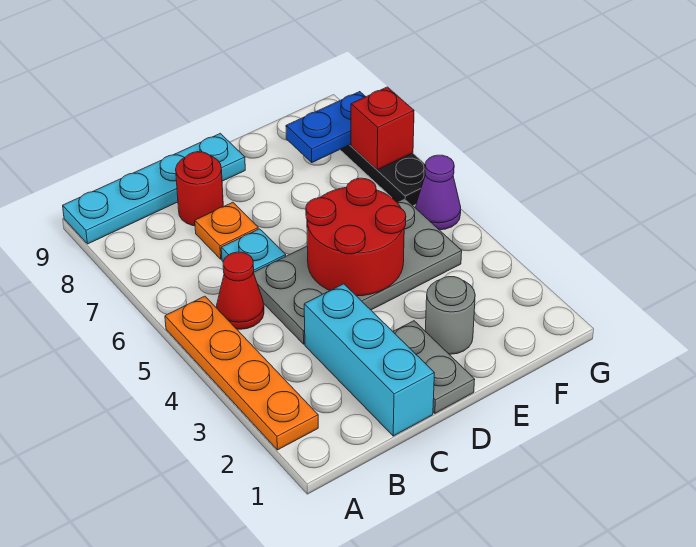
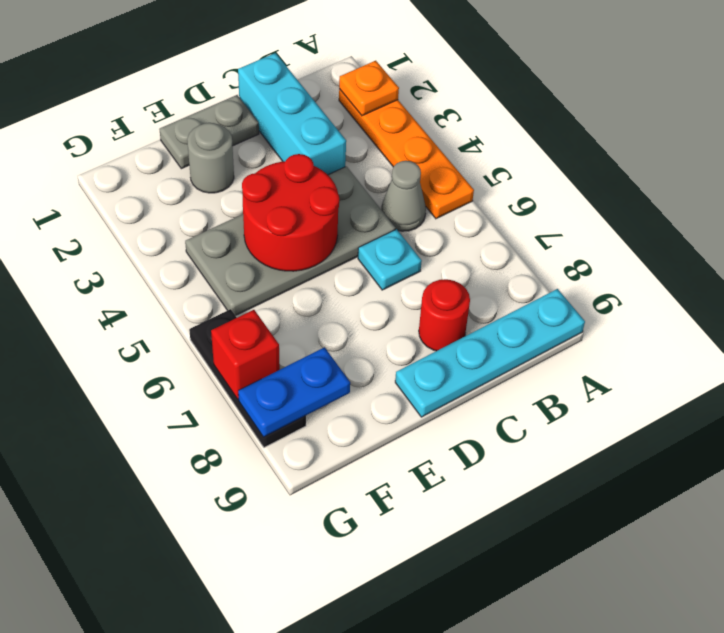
red 1x1 cone [217,252,264,329] -> grey 1x1 cone [381,161,426,231]
orange 1x1 plate [195,202,258,259] -> orange 1x1 plate moved to [339,61,399,116]
grey 1x2 plate [393,321,475,413] -> grey 1x2 plate turned to [159,95,259,169]
purple 1x1 cone [416,155,461,230] -> none

